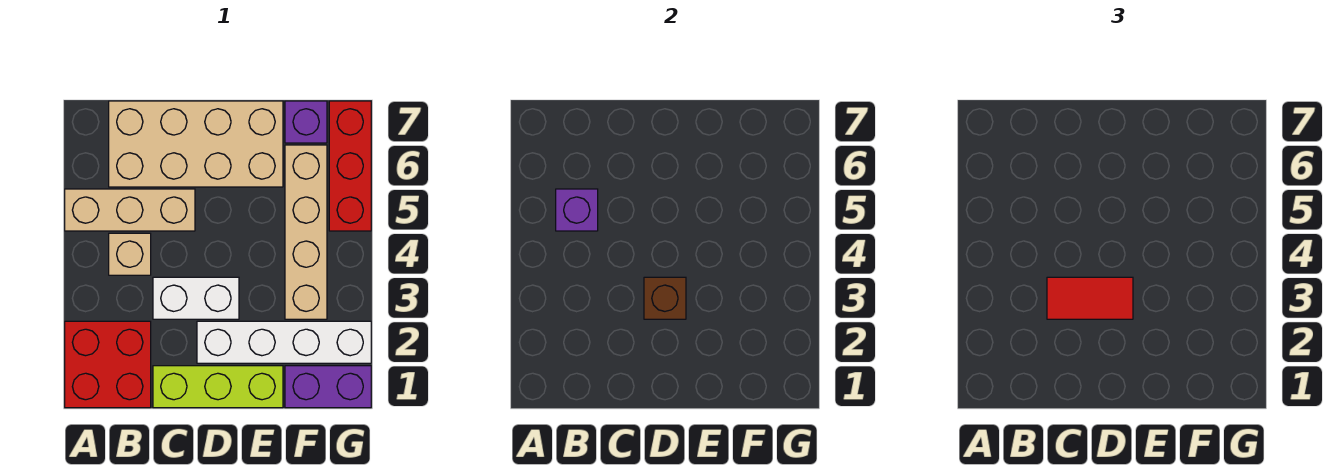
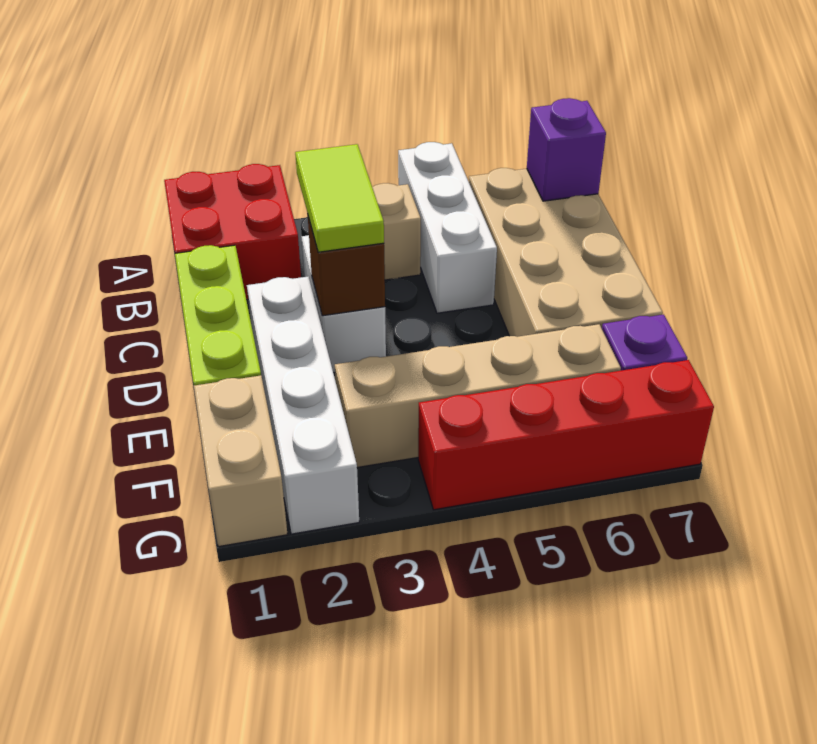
tan 1x3 brick [65,189,195,231] -> white 1x3 brick [398,142,497,313]
purple 1x1 brick [556,189,598,231] -> purple 1x1 brick moved to [527,98,606,201]
red 1x2 tile [1047,277,1133,319] -> lime 1x2 tile [295,144,384,252]
purple 1x2 brick [285,366,371,408] -> tan 1x2 brick [194,375,288,547]
red 1x3 brick [329,101,371,231] -> red 1x4 brick [418,360,714,510]

